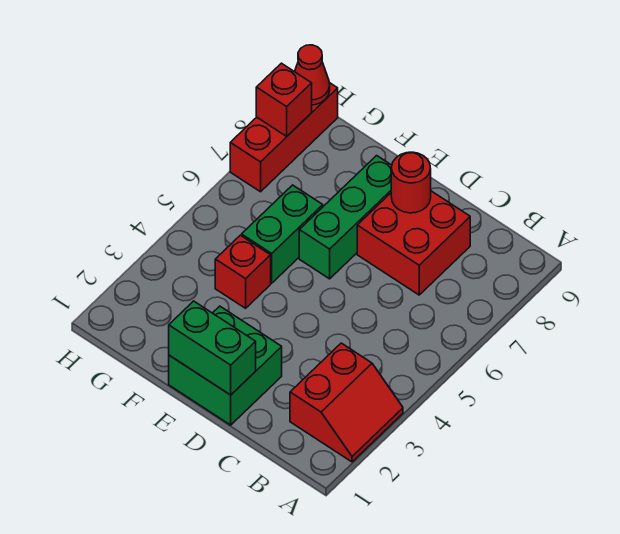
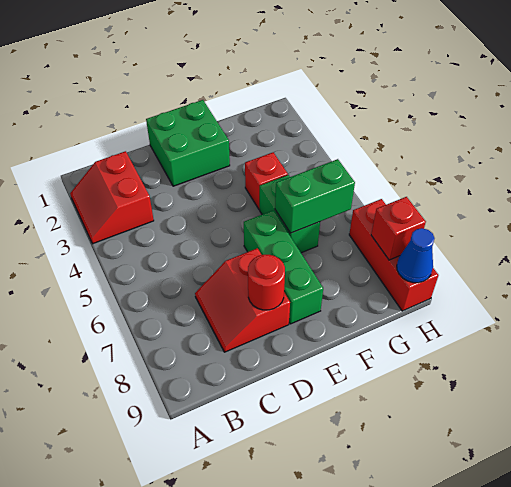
red 2x2 brick [357,191,470,295] -> red 2x2 slope [195,248,290,352]
green 1x2 brick [169,301,256,395] -> green 1x2 brick moved to [275,159,355,233]
red 1x1 cone [295,45,330,105] -> blue 1x1 cone [397,228,435,283]

